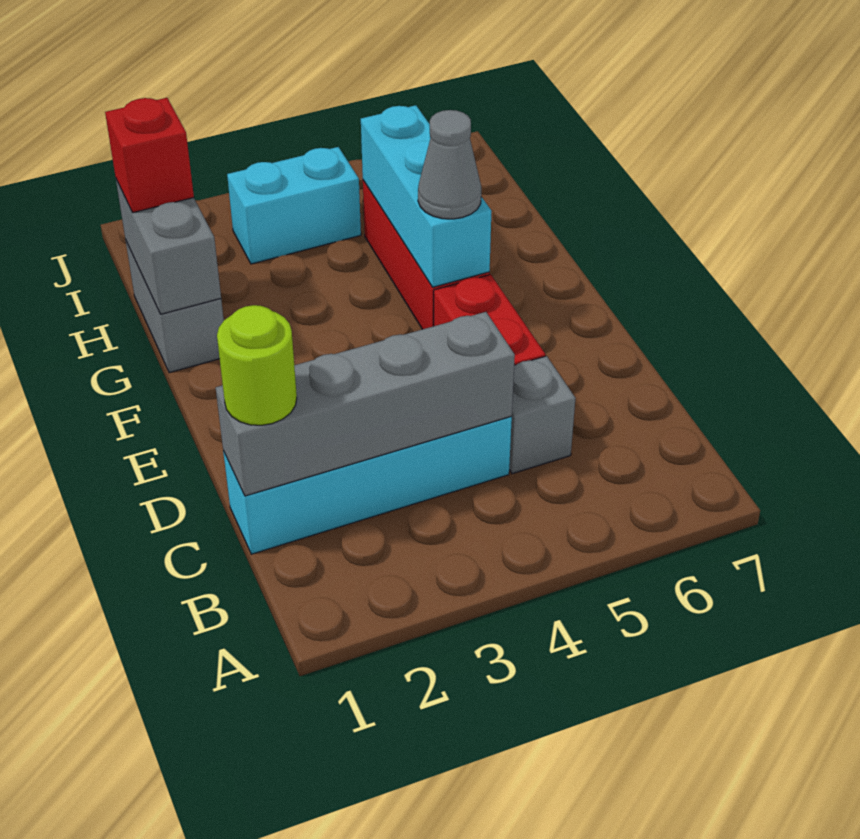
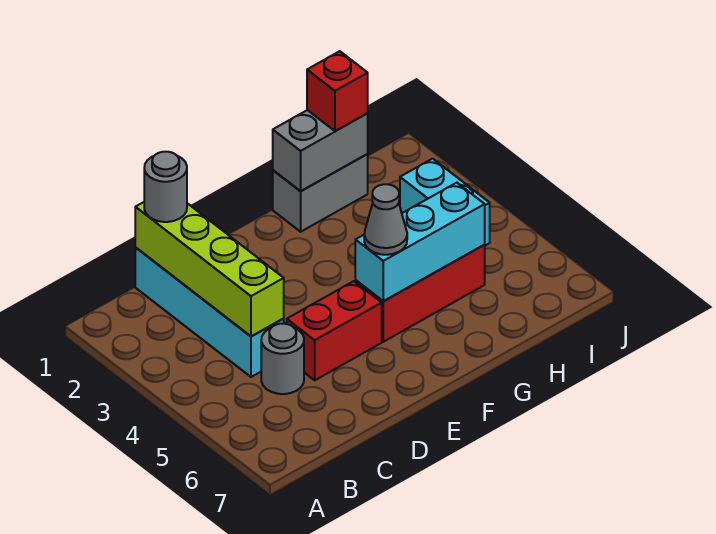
grey 1x4 brick [216,312,515,496] -> lime 1x4 brick [135,202,284,336]
lime 1x1 round brick [217,305,297,425] -> grey 1x1 round brick [144,152,187,222]
grey 1x1 brick [509,356,575,474] -> grey 1x1 round brick [261,324,304,394]

